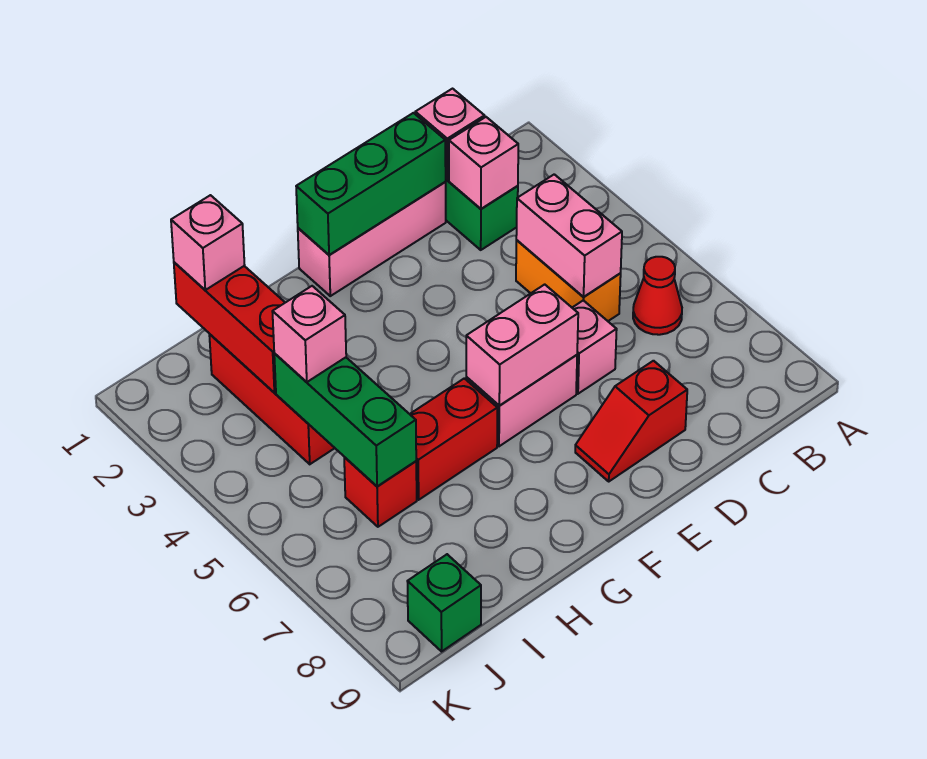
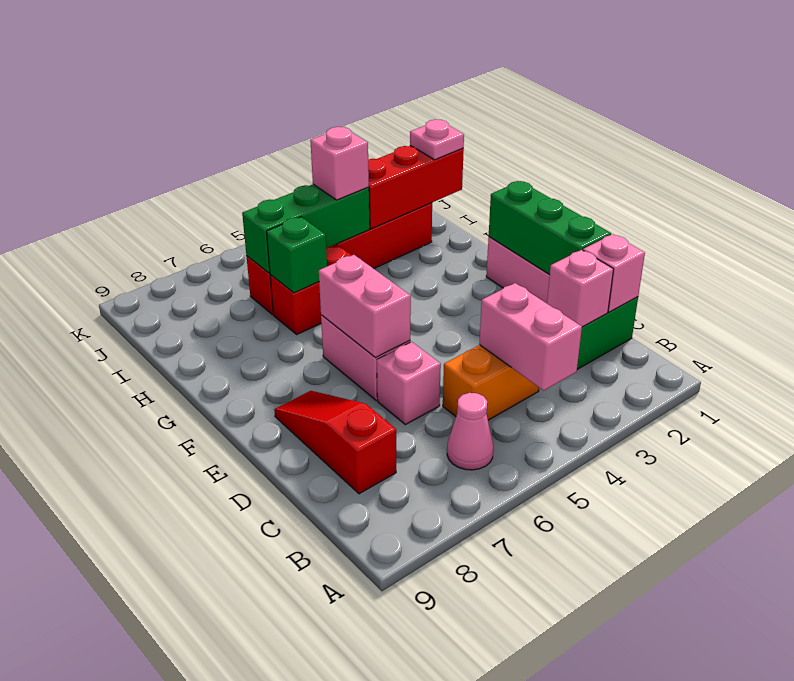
red 1x1 cone [633,257,682,335] -> pink 1x1 cone [447,393,493,470]
pink 1x2 brick [516,174,622,297] -> pink 1x2 brick turned to [479,283,582,390]
red 1x2 slope [575,361,687,481] -> red 1x3 slope [274,391,396,494]
red 1x2 brick [410,378,497,500] -> red 1x2 brick turned to [270,245,352,334]
pink 1x1 brick [171,195,245,290] -> pink 1x1 plate [410,119,464,160]
green 1x1 brick [407,554,481,651] -> green 1x1 brick moved to [267,217,327,293]

